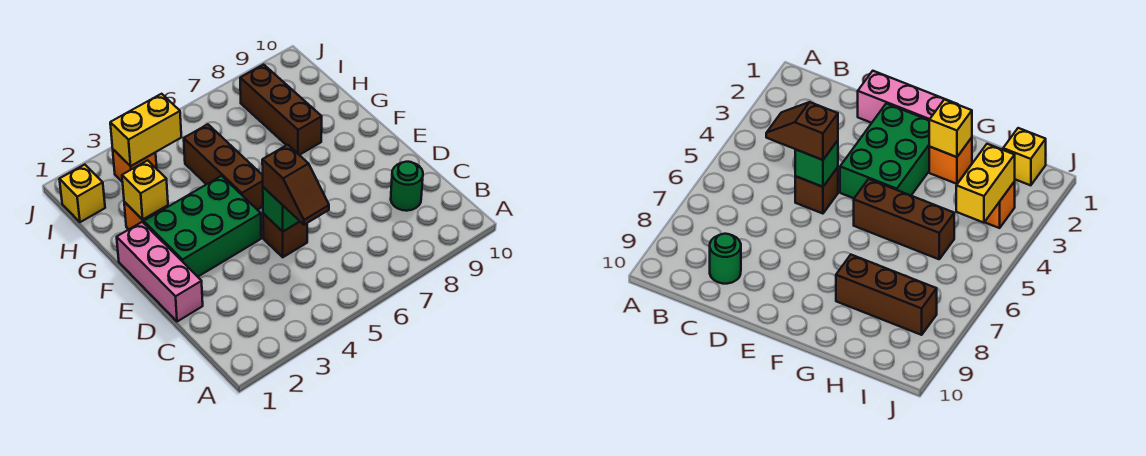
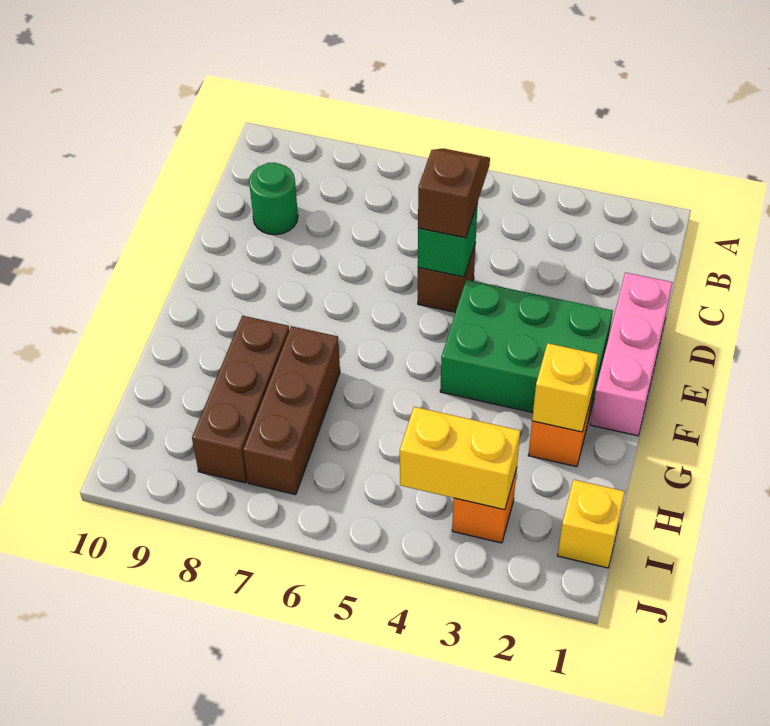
brown 1x3 brick [184,124,263,210] -> brown 1x3 brick moved to [243,326,340,495]

